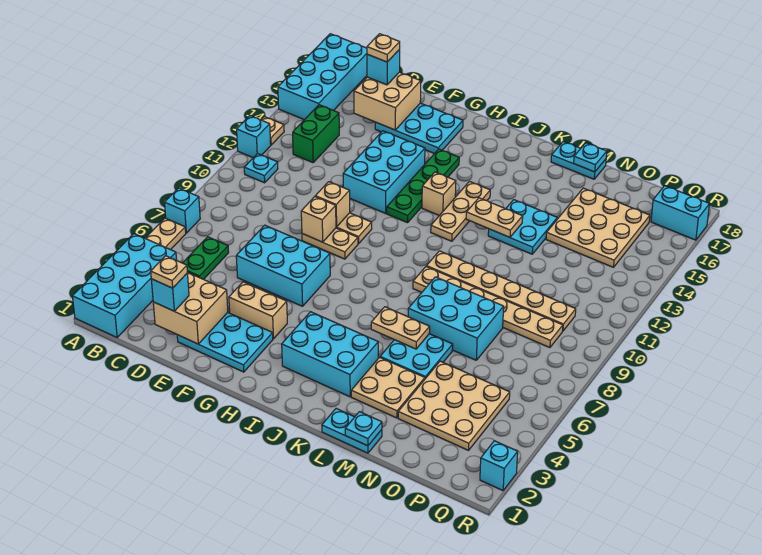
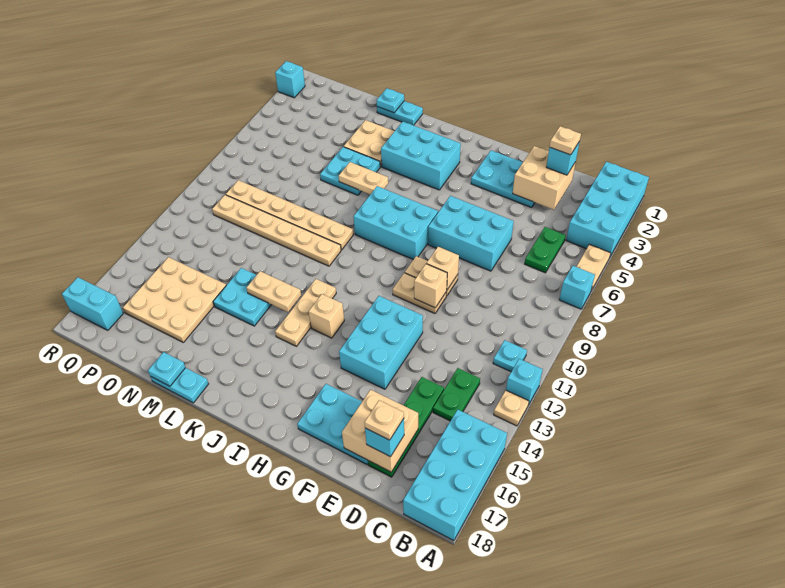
green 1x2 brick [293,105,339,163] -> green 1x2 plate [433,368,480,421]
tan 1x2 brick [229,282,287,339] -> none
green 1x4 plate [387,149,459,223] -> green 1x4 plate moved to [368,377,444,477]
cyan 2x3 brick [408,277,504,360] -> cyan 2x3 brick moved to [353,186,438,260]
tan 3x3 plate [398,361,510,450] -> none

